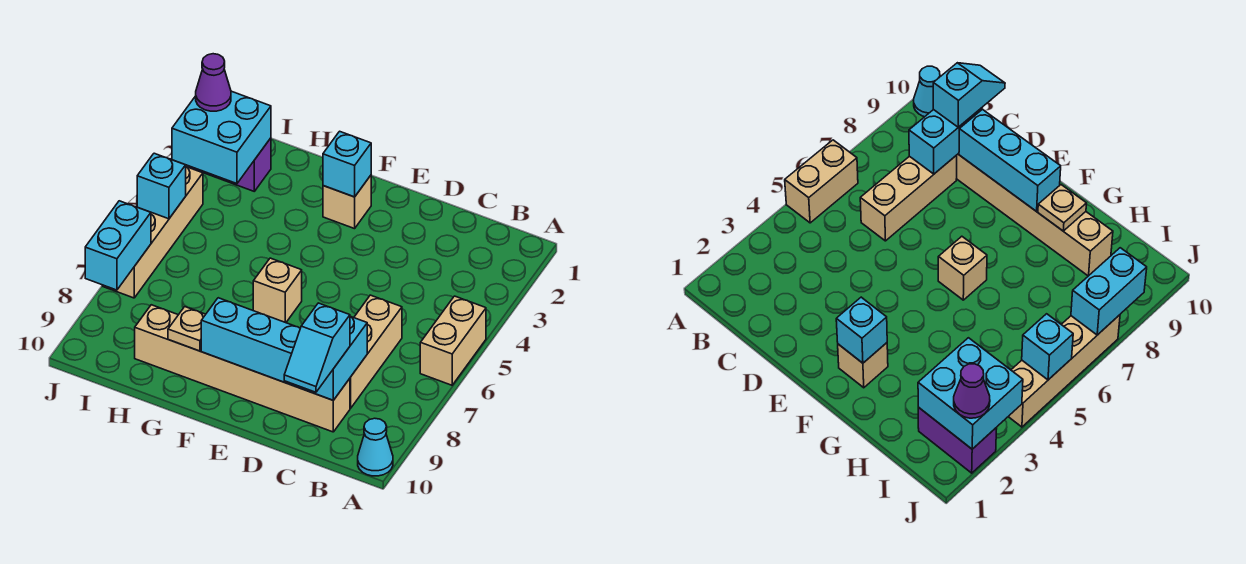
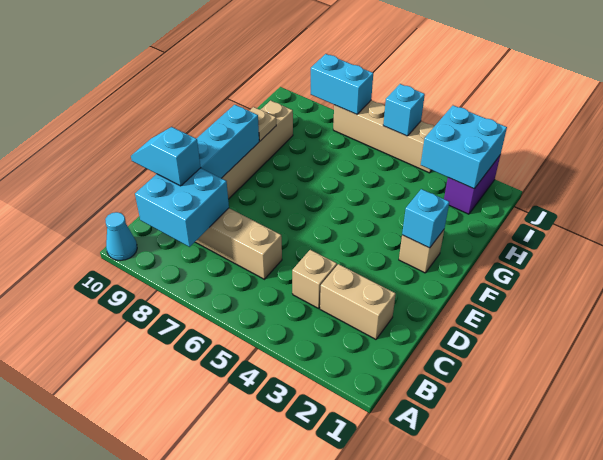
tan 1x2 brick [420,296,486,385] -> tan 1x2 brick moved to [320,264,396,339]
cyan 1x2 brick [302,317,367,400] -> cyan 2x2 brick [135,168,229,247]
tan 1x1 brick [253,258,302,323] -> tan 1x1 brick moved to [292,250,337,308]
purple 1x1 cone [196,54,231,111] -> none

